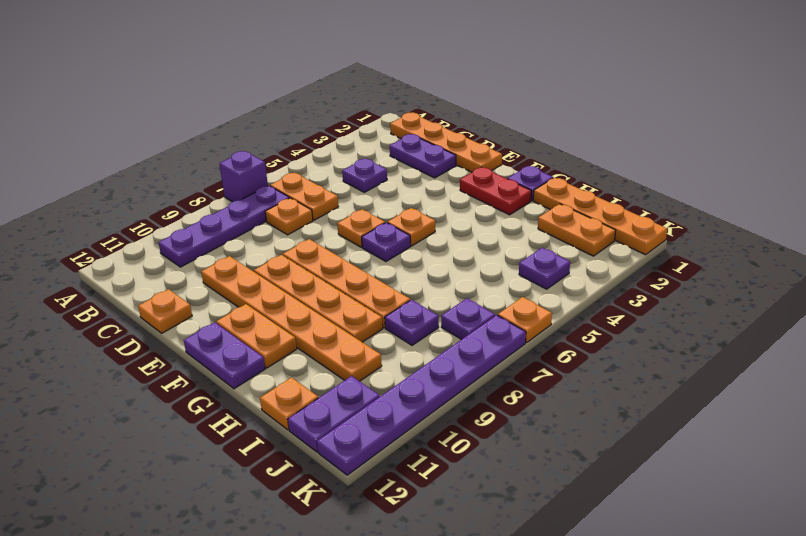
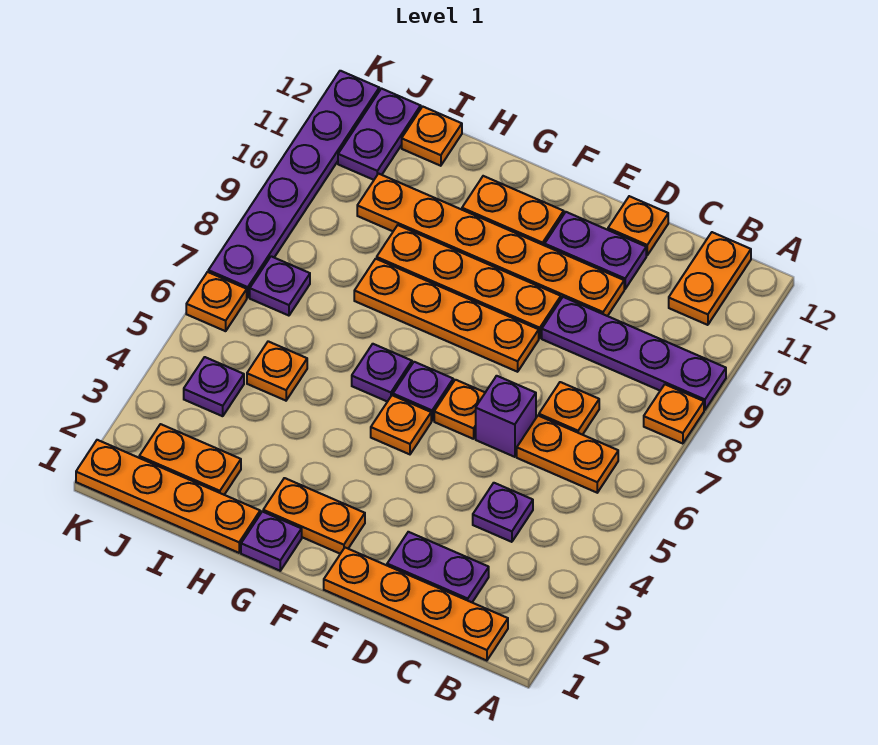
purple 1x1 brick [219,151,268,202] -> purple 1x1 brick moved to [476,376,536,457]
none -> orange 1x1 plate [644,385,704,444]
purple 1x4 plate [159,186,289,267] -> purple 1x4 plate turned to [542,297,726,410]
none -> orange 1x2 plate [669,232,751,325]
red 1x2 plate [460,167,531,215] -> orange 1x2 plate [263,478,365,554]
purple 1x2 plate [184,322,265,389] -> purple 1x2 plate moved to [545,212,646,289]
none -> orange 1x1 plate [247,341,307,401]
purple 1x1 plate [385,300,439,345] -> purple 1x1 plate moved to [352,344,412,402]

